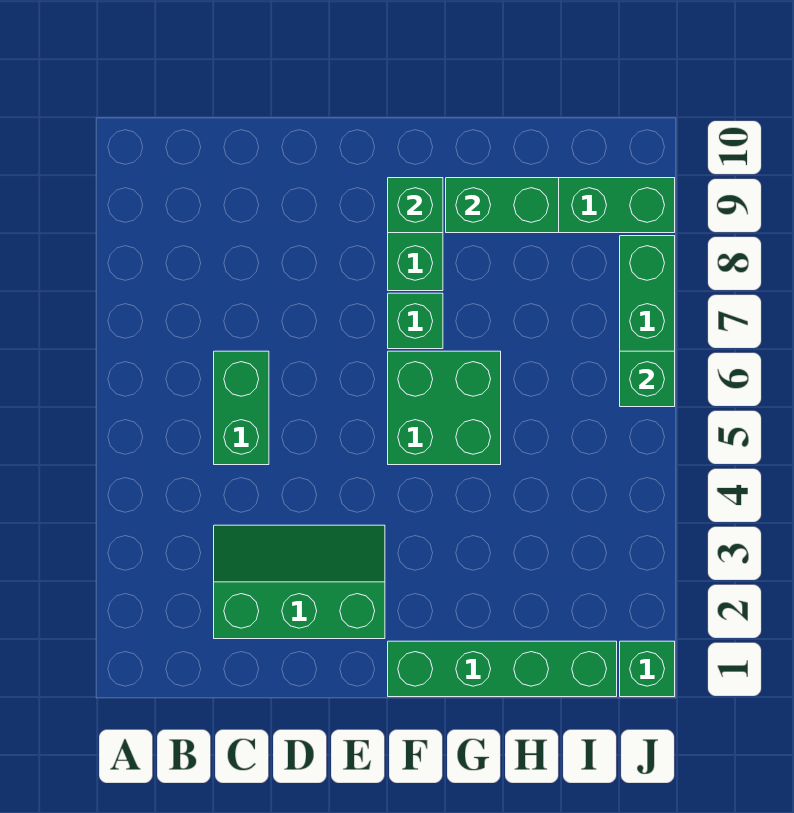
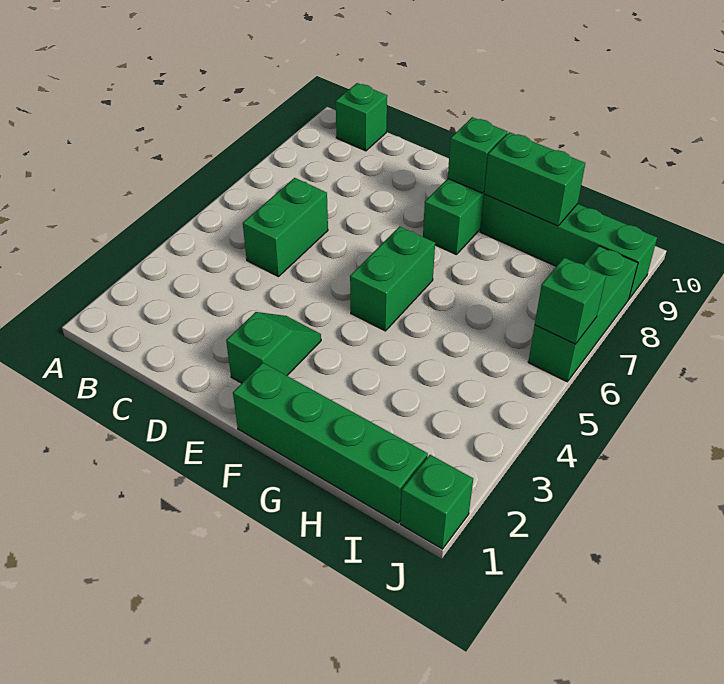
green 2x3 slope [214,525,385,639] -> green 1x2 slope [226,312,321,383]
green 2x2 brick [388,351,501,465] -> green 1x2 brick [350,226,435,331]
green 1x1 brick [388,293,443,349] -> green 1x1 brick moved to [336,83,387,151]

